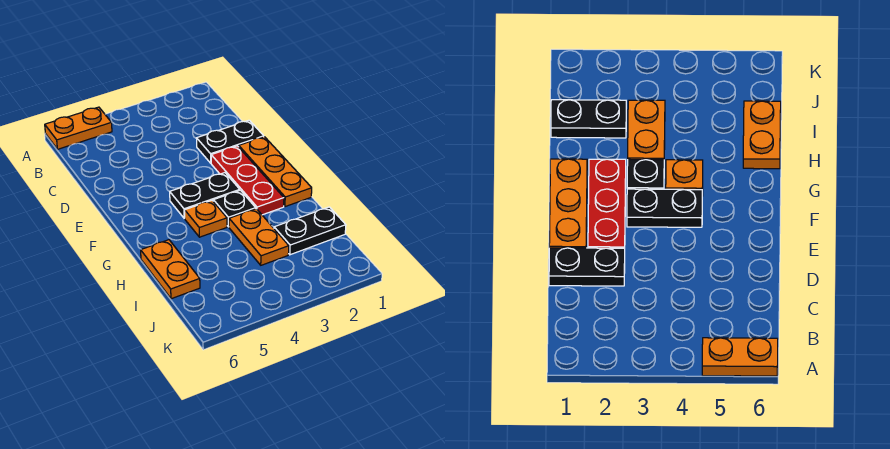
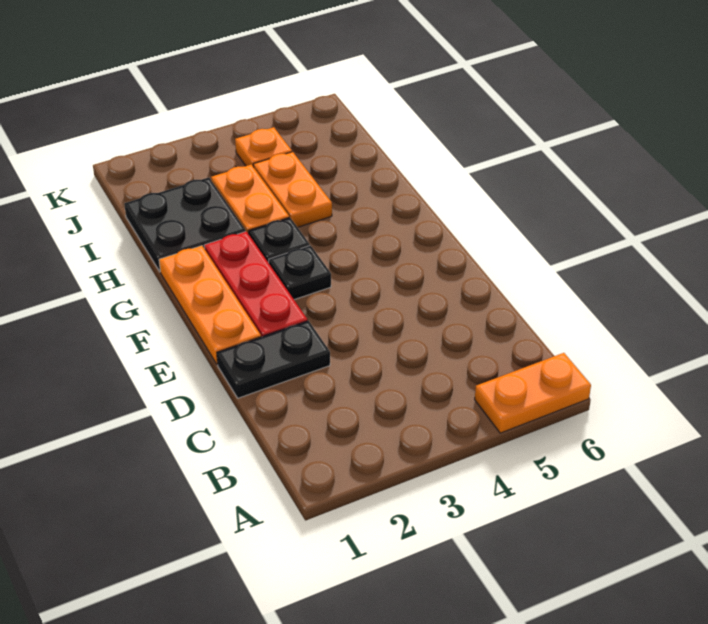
black 1x2 plate [170,173,240,218] -> black 1x1 plate [269,246,331,300]
orange 1x1 plate [185,200,227,237] -> orange 1x1 plate moved to [235,127,292,167]
orange 1x2 plate [141,240,200,299] -> orange 1x2 plate moved to [253,152,332,227]
black 1x2 plate [274,207,346,255] -> black 2x2 plate [124,177,246,271]

